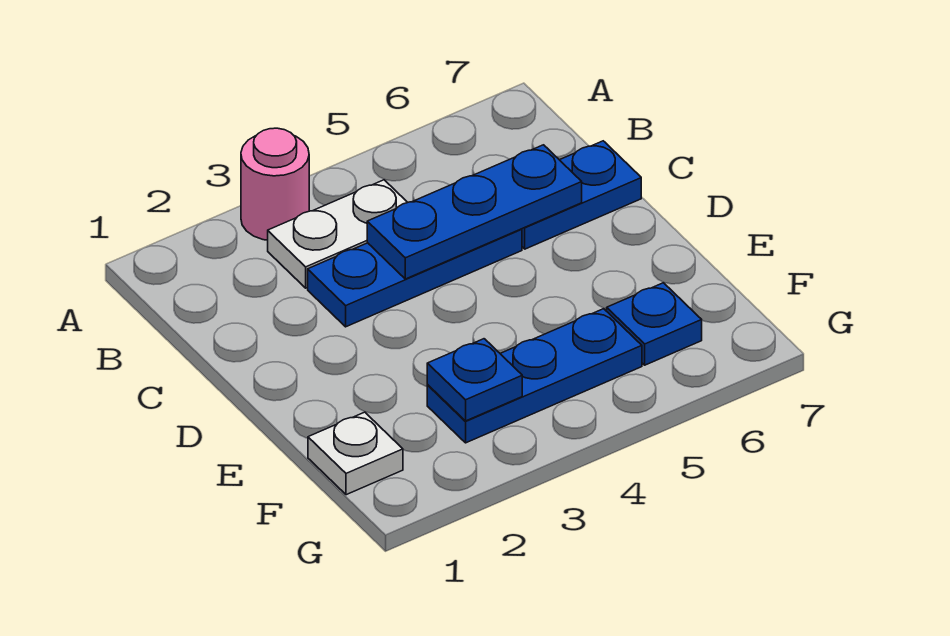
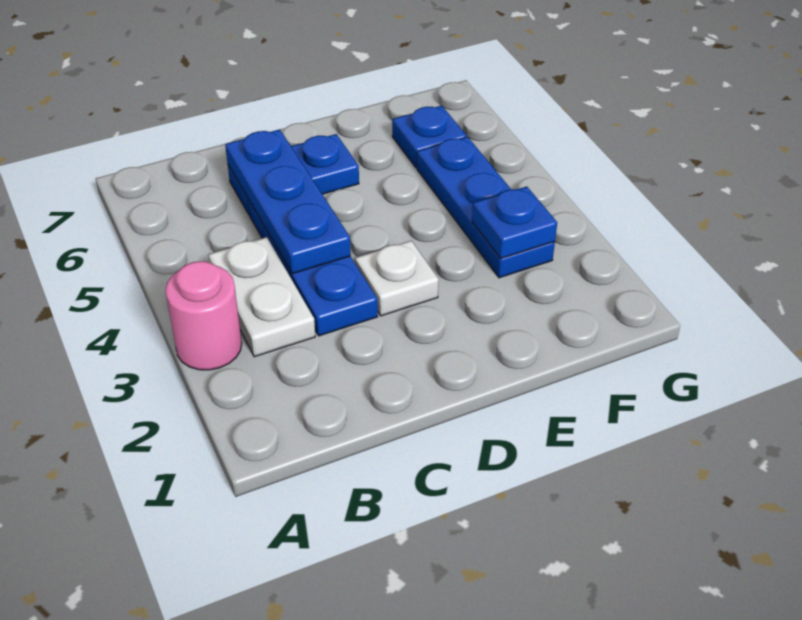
blue 1x2 plate [522,141,641,249] -> blue 1x2 plate turned to [228,134,359,215]
white 1x1 plate [308,412,403,495] -> white 1x1 plate moved to [355,241,439,316]

